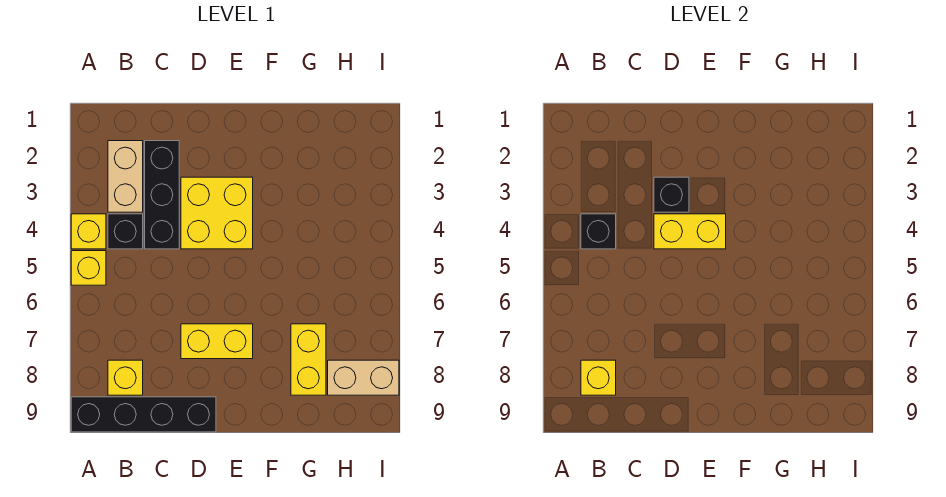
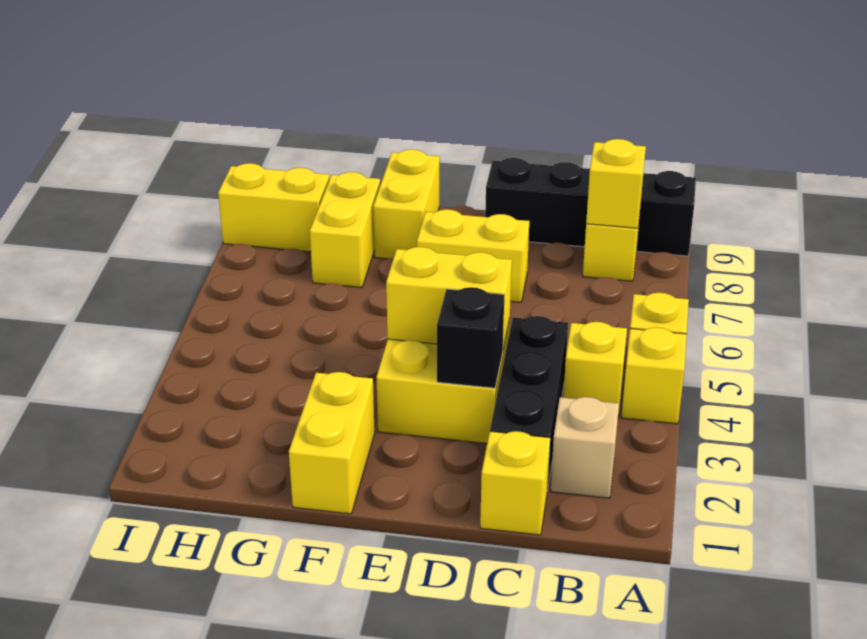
tan 1x2 brick [108,141,143,212] -> tan 1x1 brick [551,397,619,498]
black 1x1 brick [108,214,143,249] -> yellow 1x1 brick [563,322,627,417]
black 1x1 brick [581,214,616,249] -> none
none -> yellow 1x1 brick [480,431,550,535]
none -> yellow 1x2 brick [289,372,375,514]
none -> yellow 1x2 brick [373,149,440,259]
tan 1x2 brick [328,360,399,395] -> yellow 1x2 brick [218,163,329,252]

